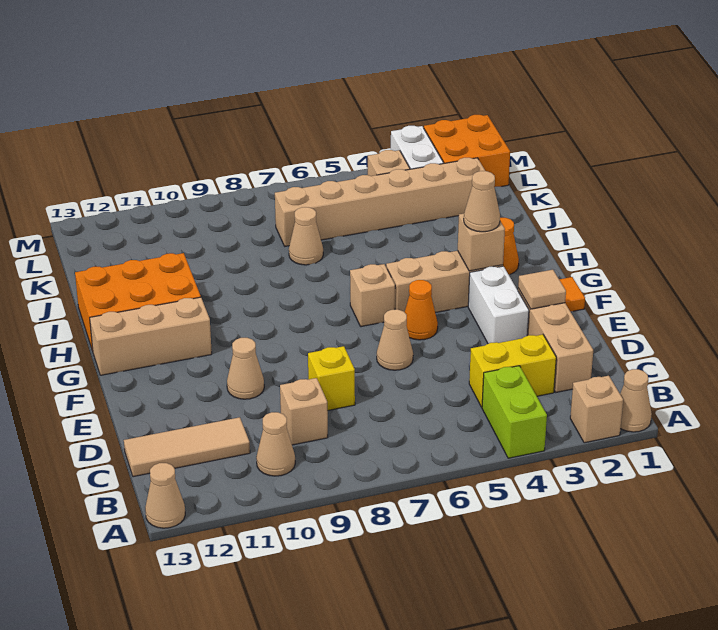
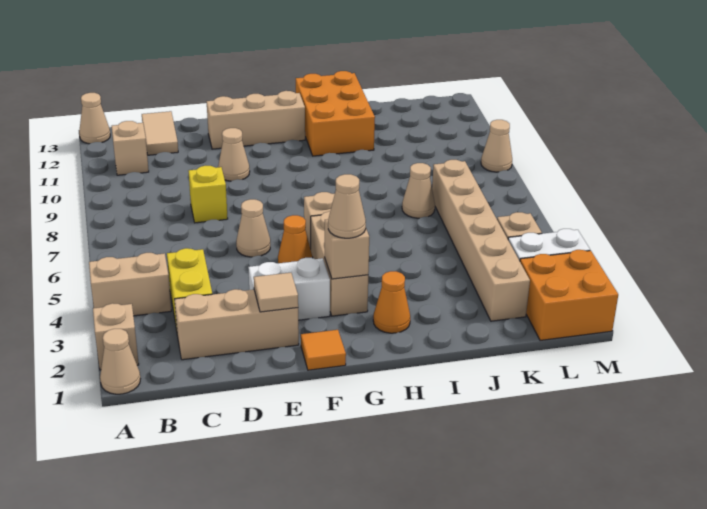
lime 1x2 brick [482,366,547,458] -> tan 1x2 brick [89,253,171,316]
tan 1x1 cone [256,412,295,476] -> tan 1x1 cone moved to [481,120,512,172]
tan 1x1 brick [280,378,328,445] -> tan 1x1 brick moved to [112,121,149,175]
tan 1x3 tile [124,417,250,477] -> tan 1x2 tile [142,111,178,155]
tan 1x3 brick [90,297,212,375] -> tan 1x3 brick turned to [207,91,305,149]

